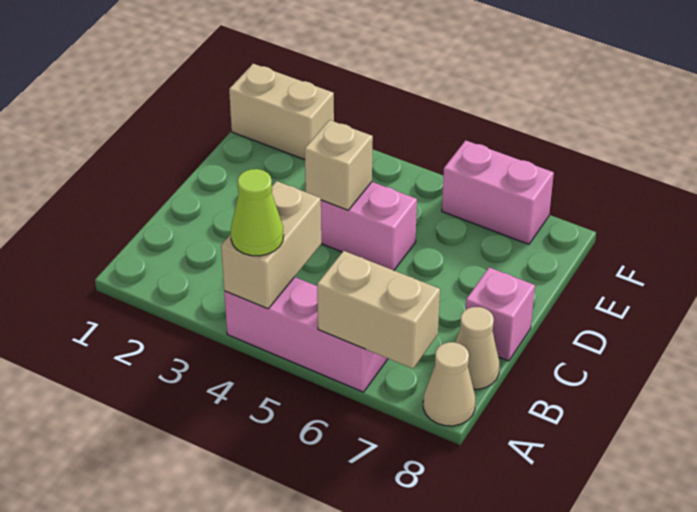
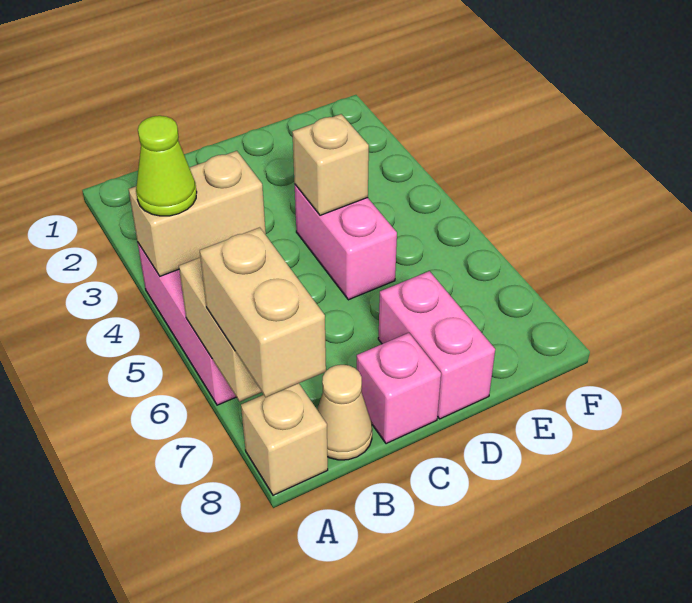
tan 1x1 cone [423,342,475,426] -> tan 1x1 brick [241,383,328,495]
tan 1x2 brick [229,64,334,160] -> tan 1x2 brick moved to [200,227,326,397]
pink 1x2 brick [442,140,554,244] -> pink 1x2 brick moved to [378,271,495,419]

